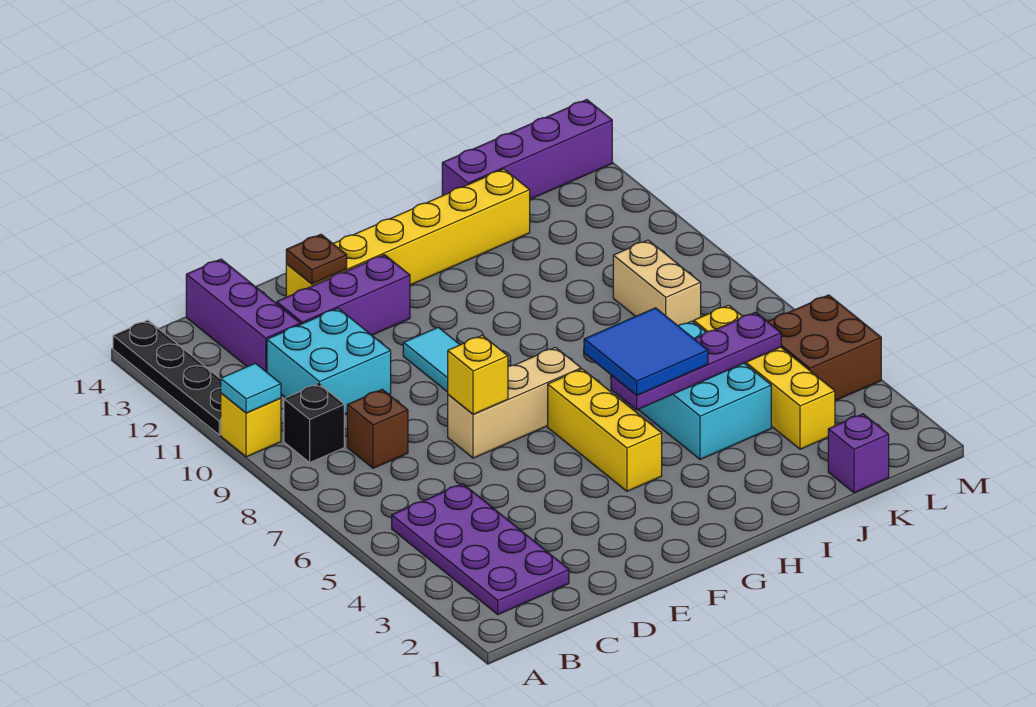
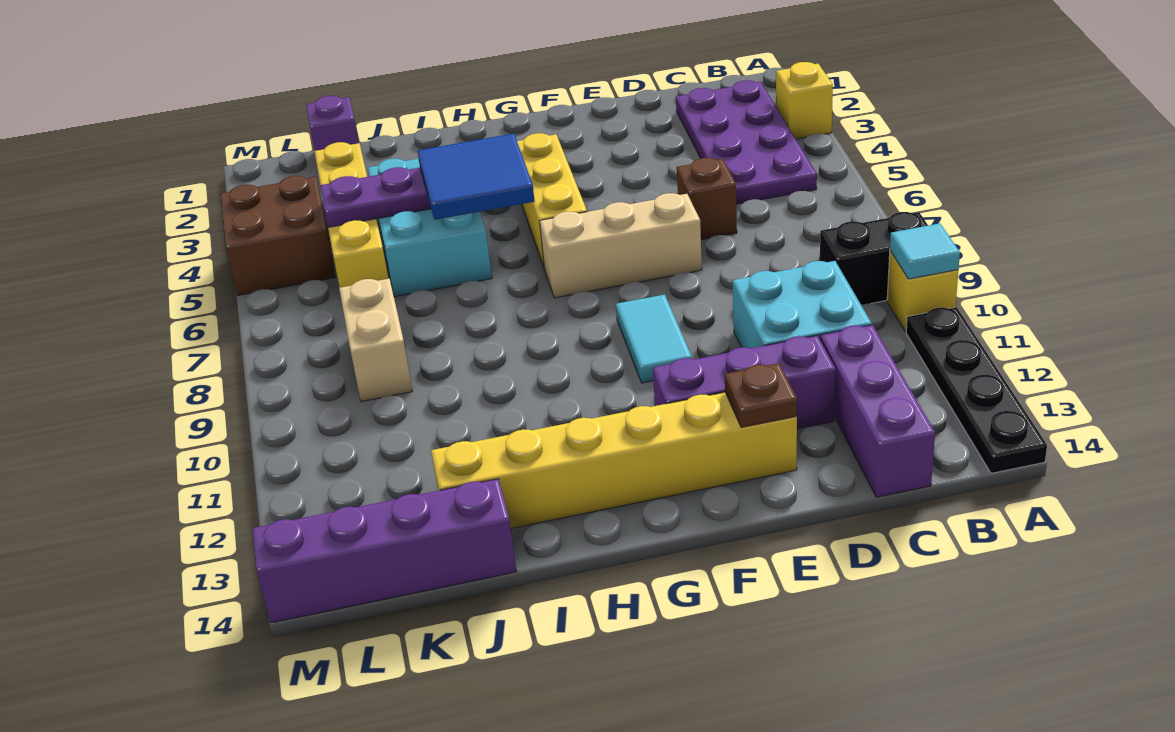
black 1x1 brick [284,384,344,462] -> black 1x2 brick [820,212,928,305]
brown 1x1 brick [347,389,408,468] -> brown 1x1 brick moved to [677,158,737,240]
yellow 1x1 brick [448,335,508,415] -> yellow 1x1 brick moved to [776,62,833,139]

